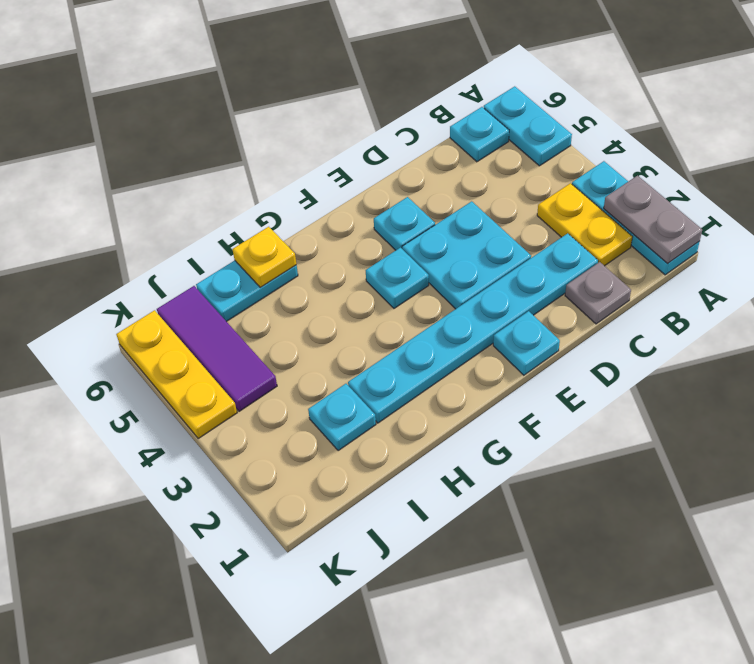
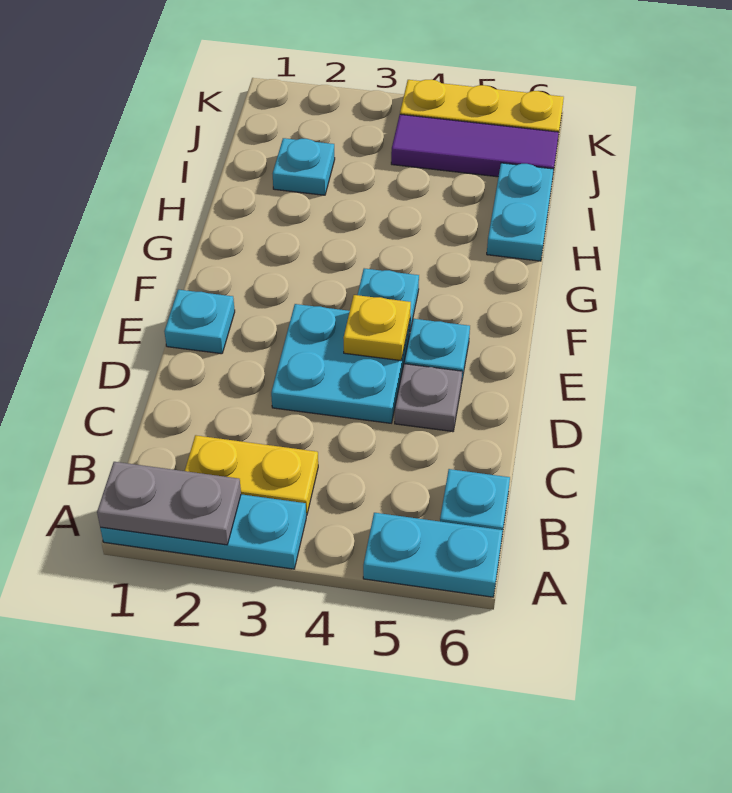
grey 1x1 plate [565,262,631,324] -> grey 1x1 plate moved to [395,364,462,432]
cyan 1x6 plate [348,233,598,423] -> none
yellow 1x1 plate [232,227,297,288] -> yellow 1x1 plate moved to [343,295,411,361]

